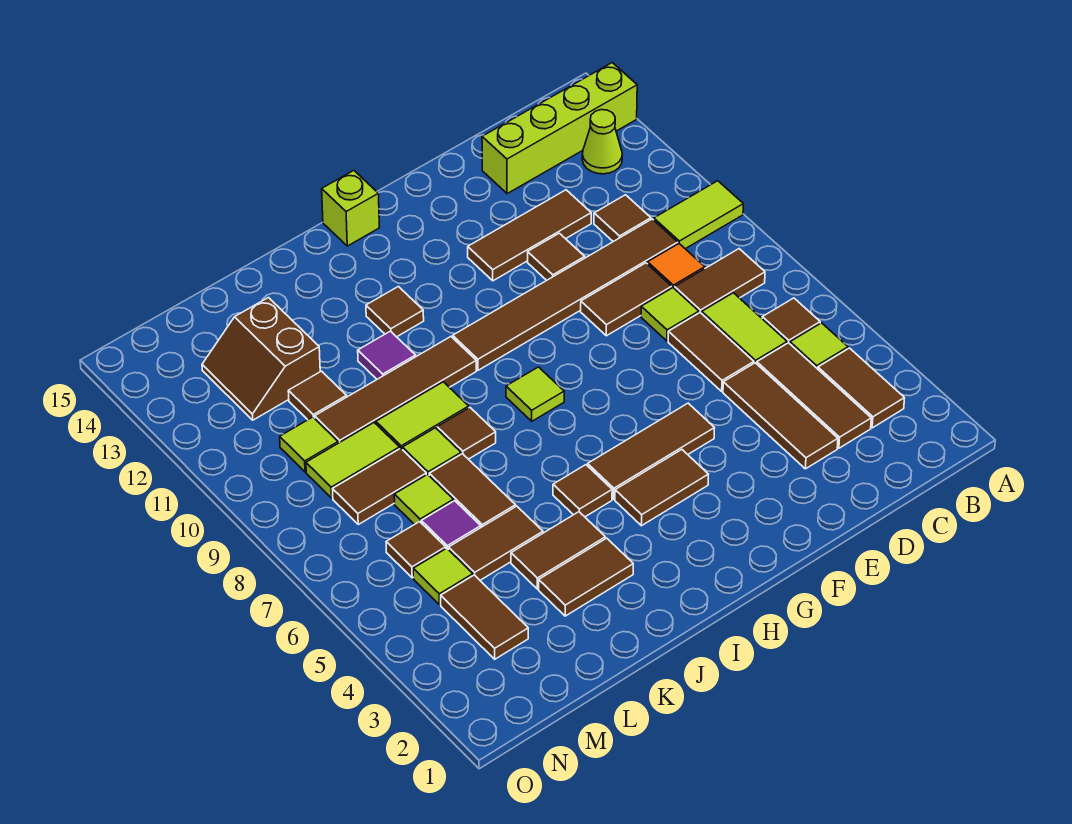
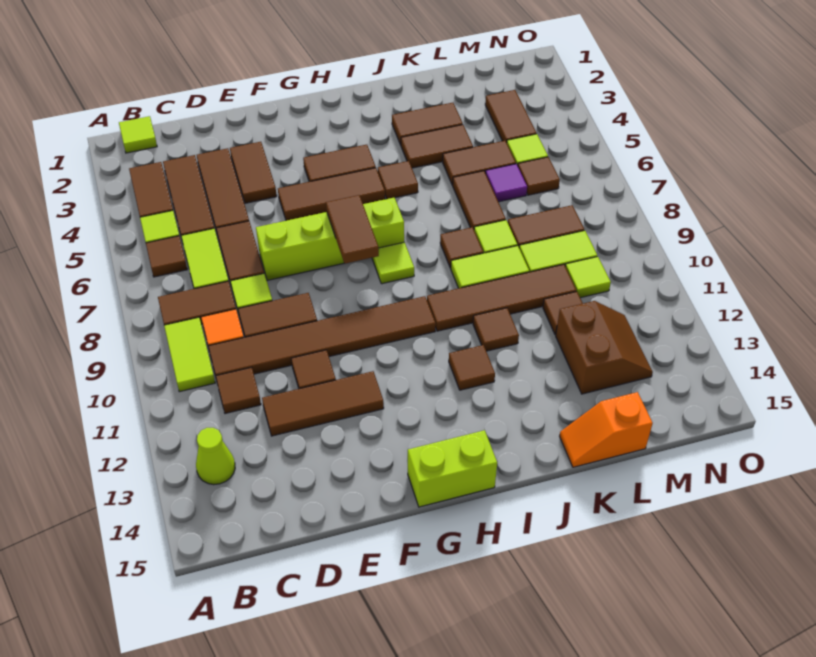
lime 1x2 tile [654,181,743,249] -> lime 1x2 tile turned to [164,317,215,392]
lime 1x4 brick [482,63,637,194] -> lime 1x4 brick moved to [256,197,404,280]
none -> brown 1x2 tile [230,142,277,203]
none -> brown 1x2 tile [326,195,379,264]
lime 1x1 brick [322,171,379,246] -> lime 1x2 brick [408,430,497,507]
purple 1x1 tile [358,331,416,379] -> brown 1x1 tile [473,308,519,351]
none -> orange 1x2 slope [560,392,653,467]
lime 1x1 tile [394,474,453,525] -> lime 1x1 tile moved to [119,116,157,153]

